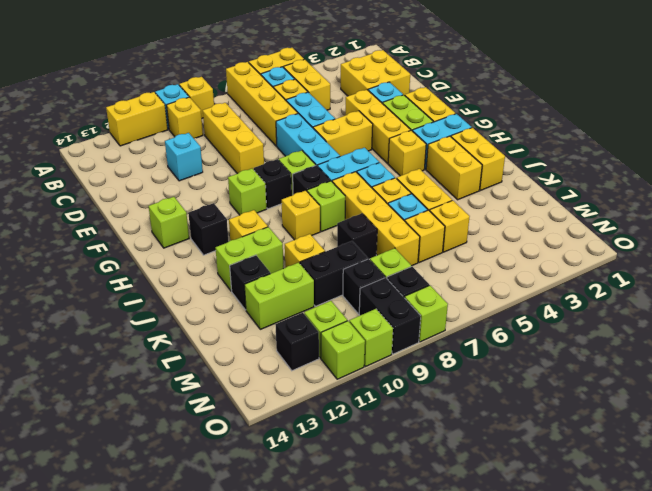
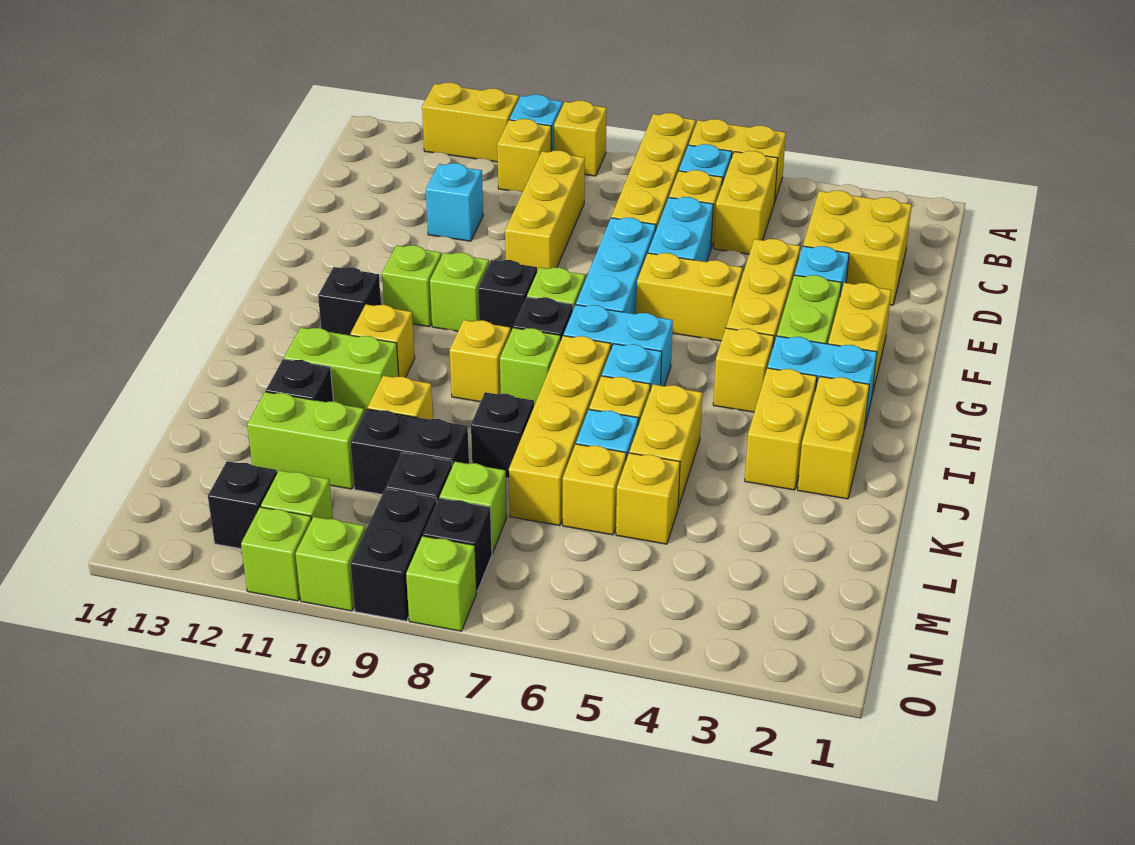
lime 1x1 brick [149,197,189,248] -> lime 1x1 brick moved to [382,245,441,327]

